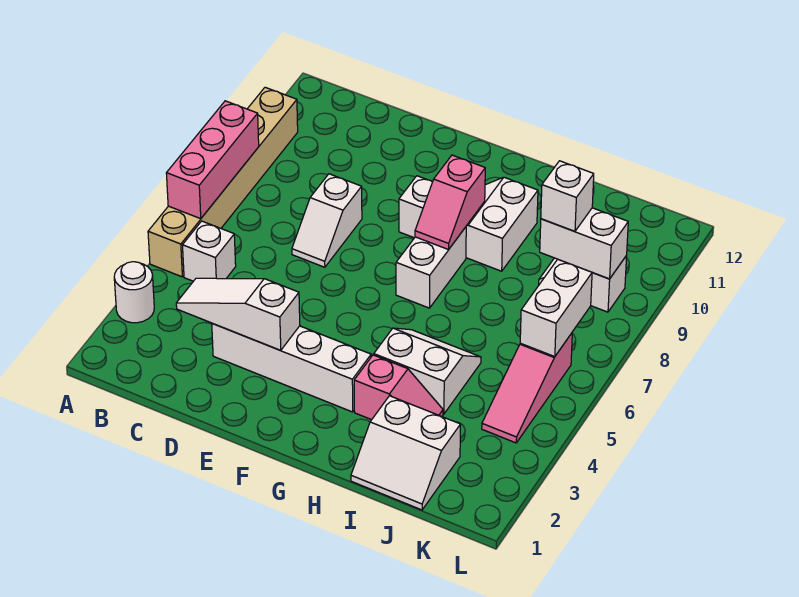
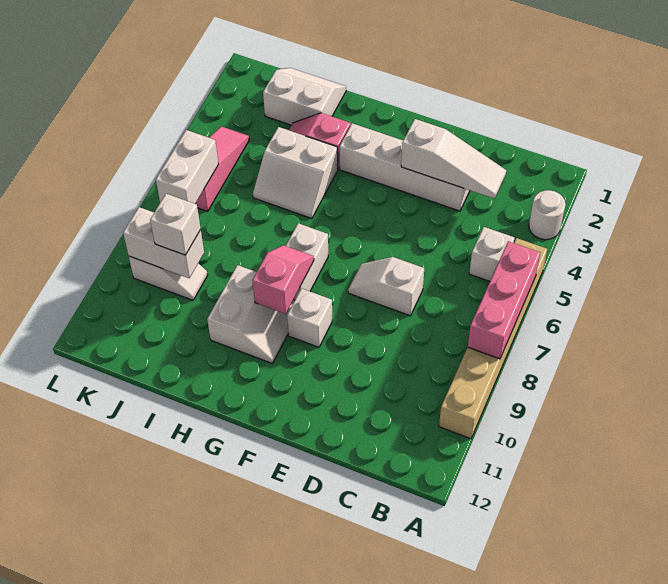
white 1x2 slope [292,174,362,267] -> white 1x2 slope turned to [348,257,424,316]

